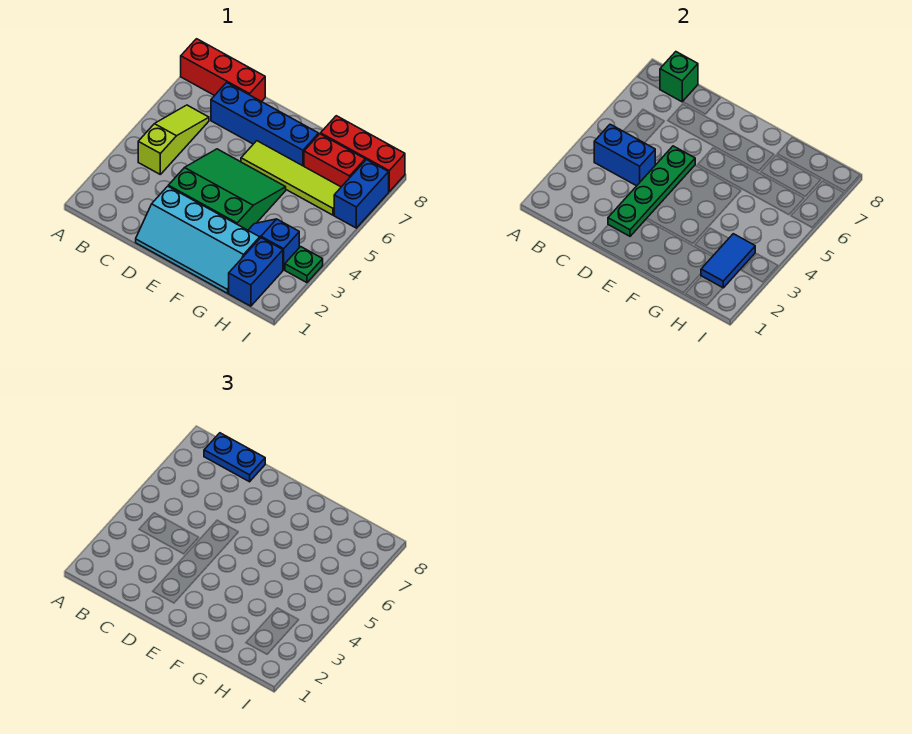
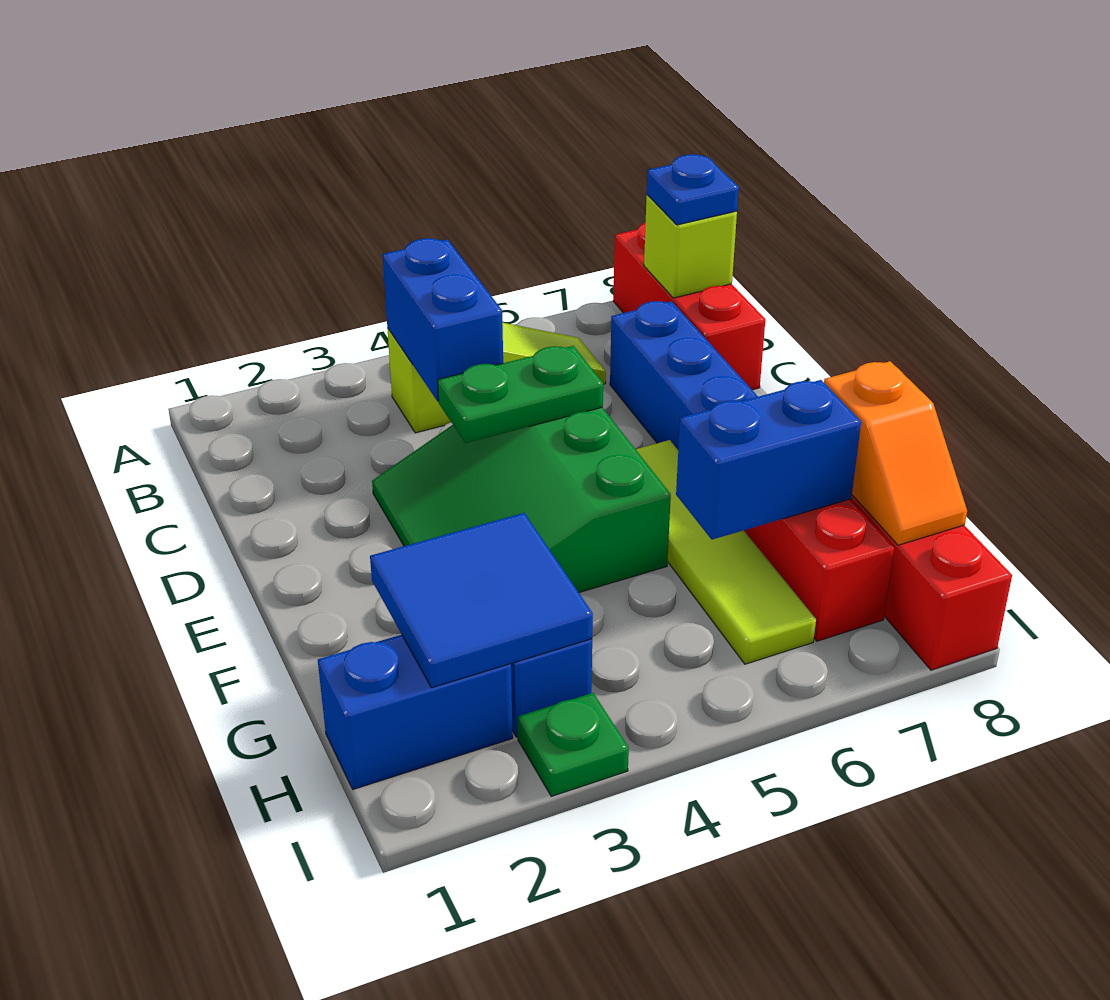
green 1x1 brick [660,52,698,102] -> lime 1x1 brick [644,195,737,298]
blue 1x2 plate [204,433,265,482] -> blue 1x1 plate [647,154,739,225]
cyan 2x4 slope [136,186,260,293] -> none
green 1x4 plate [608,146,695,236] -> green 1x2 plate [438,346,603,443]
green 3x3 slope [168,149,286,230] -> green 3x3 slope turned to [372,408,671,592]
none -> orange 1x2 slope [824,361,967,545]
blue 1x2 tile [701,234,755,288] -> blue 2x2 tile [370,513,593,688]
blue 1x2 brick [334,160,389,228] -> blue 1x2 brick moved to [676,380,861,540]

